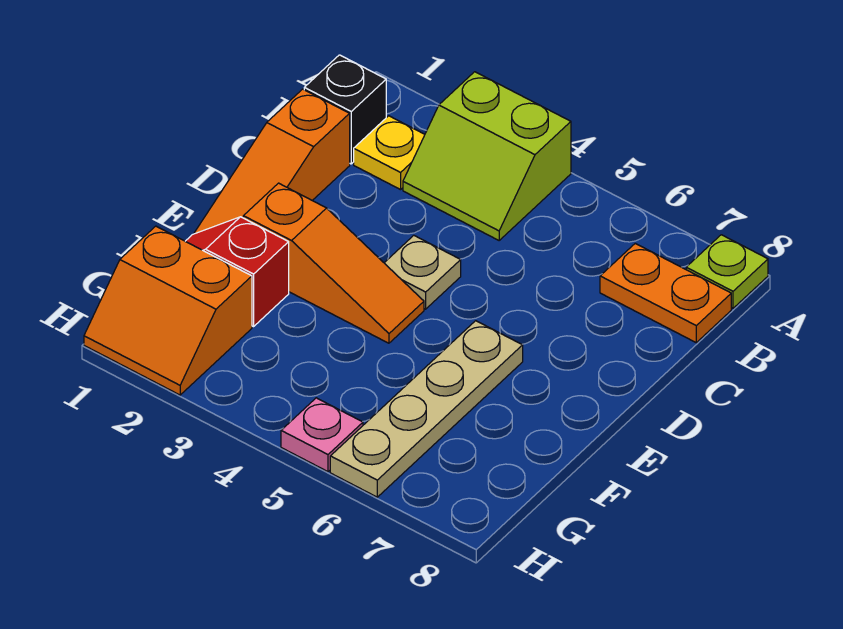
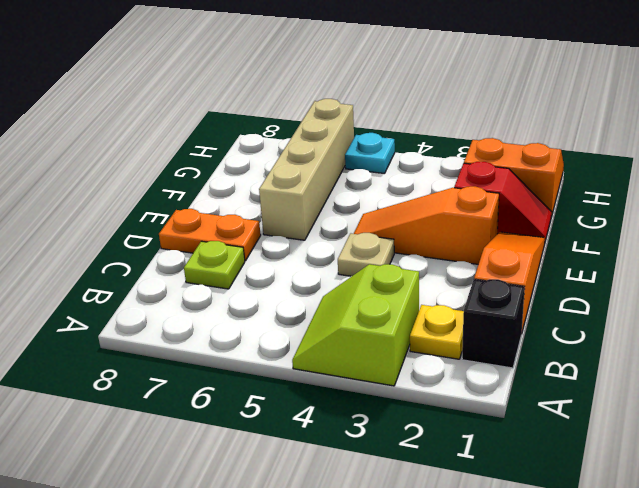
lime 2x2 slope [403,72,571,240] -> lime 2x2 slope turned to [292,264,419,386]
lime 1x1 plate [686,235,768,308] -> lime 1x1 plate moved to [184,241,245,289]
orange 1x2 plate [600,243,731,342] -> orange 1x2 plate moved to [159,209,261,261]
tan 1x4 plate [330,321,523,497] -> tan 1x4 brick [259,99,354,240]
pink 1x1 plate [281,398,363,472] -> cyan 1x1 plate [345,133,395,174]

